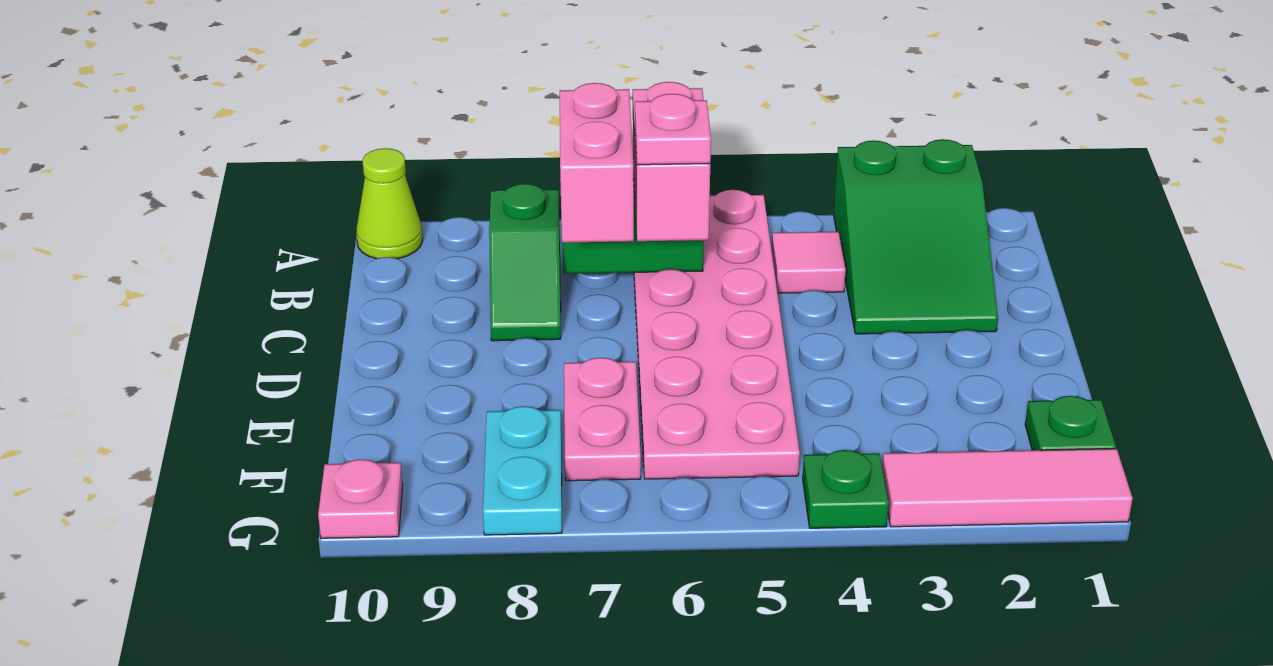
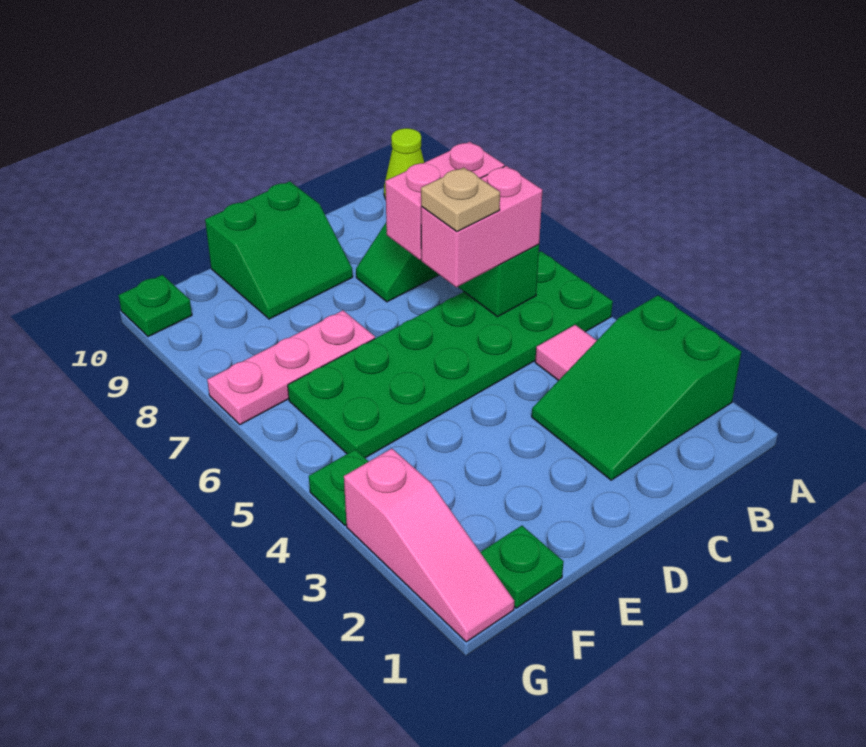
pink 2x6 plate [634,190,800,479] -> green 2x6 plate [288,251,613,458]
pink 1x1 plate [635,94,711,165] -> tan 1x1 plate [421,167,500,232]
none -> green 2x2 slope [205,181,353,319]
pink 1x2 plate [564,358,641,481] -> pink 1x3 plate [207,310,375,425]
cyan 1x2 plate [483,406,562,535] -> none
pink 1x3 tile [882,449,1133,527] -> pink 1x3 slope [344,449,514,642]
pink 1x1 plate [318,459,403,538] -> green 1x1 plate [118,275,192,337]

